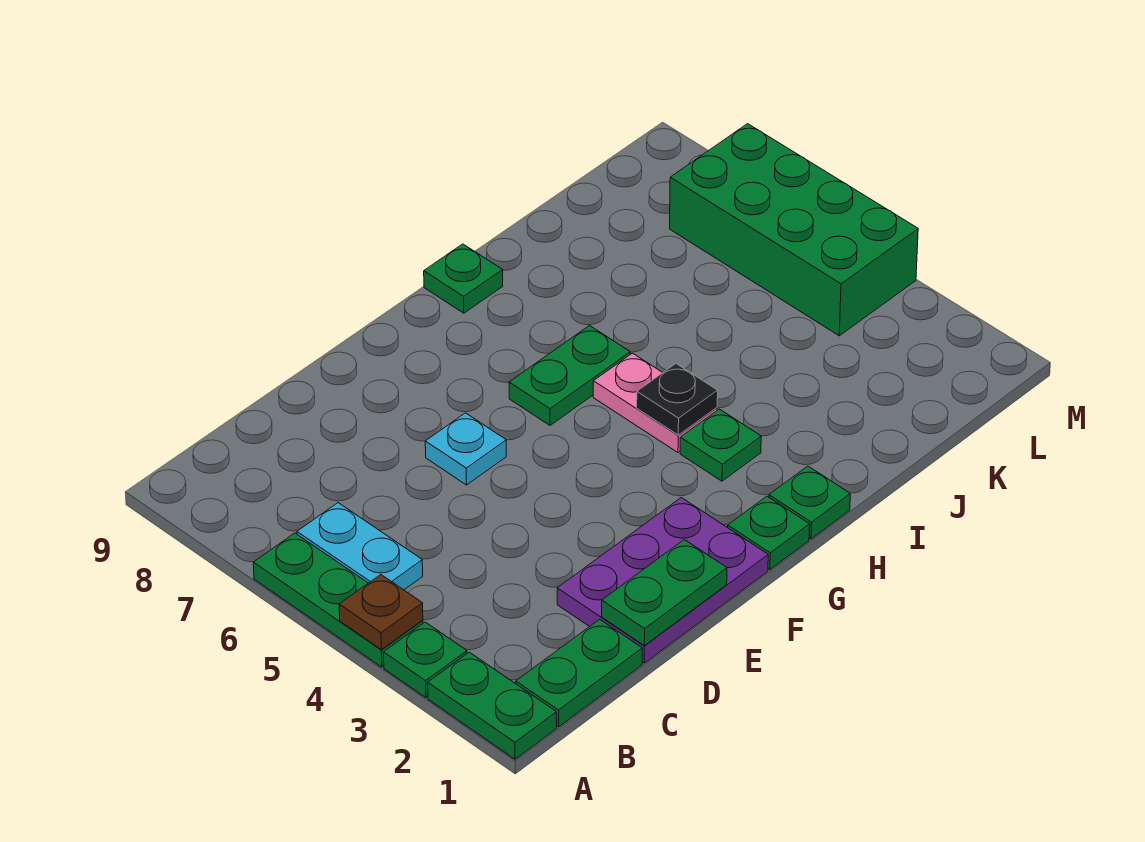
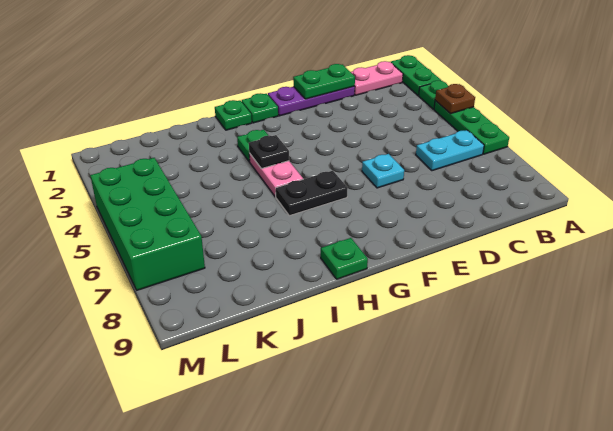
green 1x2 plate [516,619,642,727] -> pink 1x2 plate [351,61,403,95]
cyan 1x2 plate [297,503,423,590] -> cyan 1x2 plate turned to [416,130,484,171]
purple 2x3 plate [557,498,768,663] -> purple 1x3 plate [268,86,355,116]
green 1x2 plate [509,326,630,425] -> black 1x2 plate [275,171,348,216]

